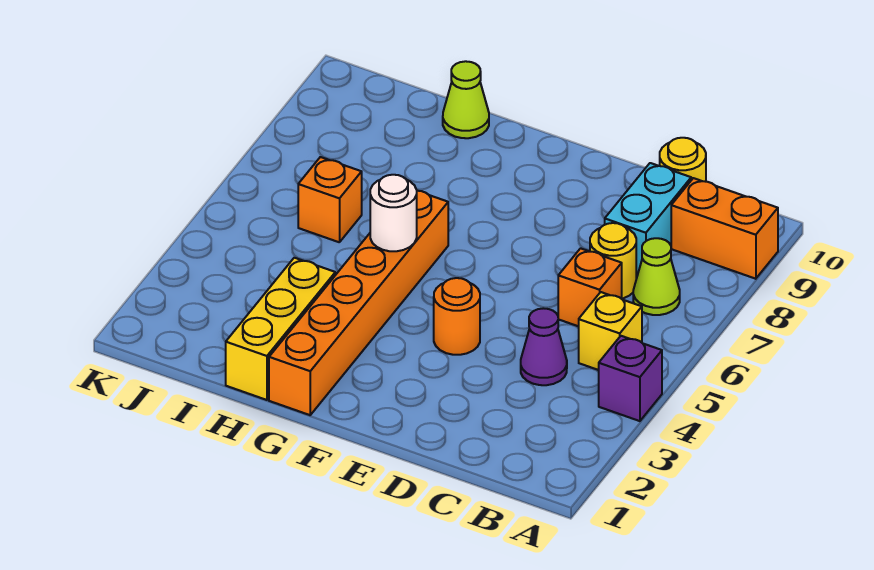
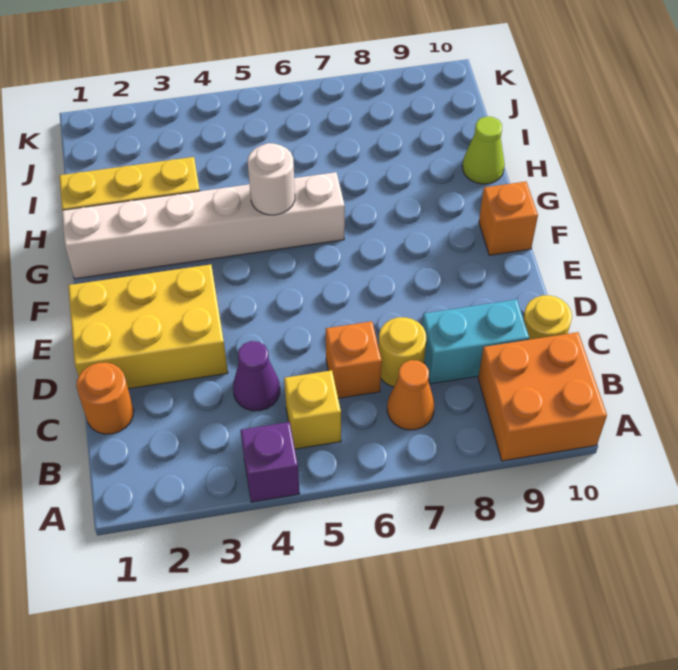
orange 1x2 brick [671,178,778,279] -> orange 2x2 brick [478,332,607,461]
lime 1x1 cone [633,238,680,315] -> orange 1x1 cone [387,360,435,430]
none -> yellow 2x3 brick [68,264,228,389]
orange 1x1 round brick [434,278,480,355] -> orange 1x1 round brick moved to [77,362,134,434]
orange 1x6 brick [269,191,448,415] -> white 1x6 brick [62,172,345,279]
orange 1x1 brick [298,157,362,242] -> orange 1x1 brick moved to [479,182,538,255]

